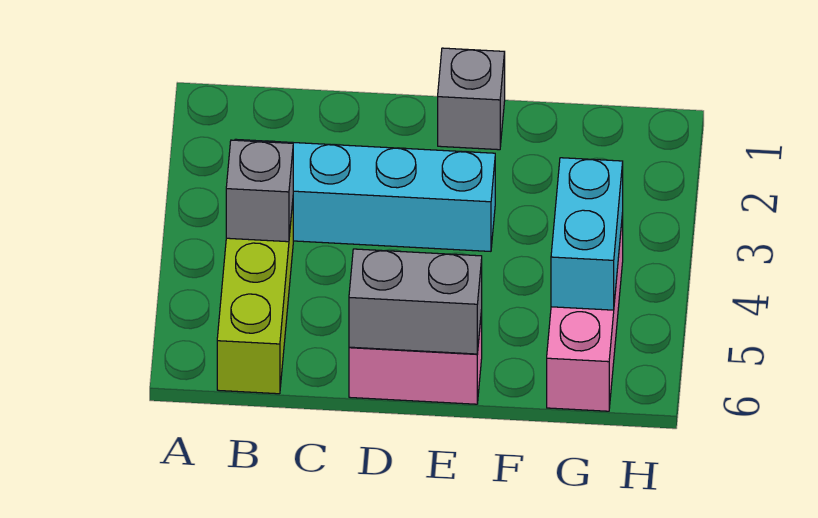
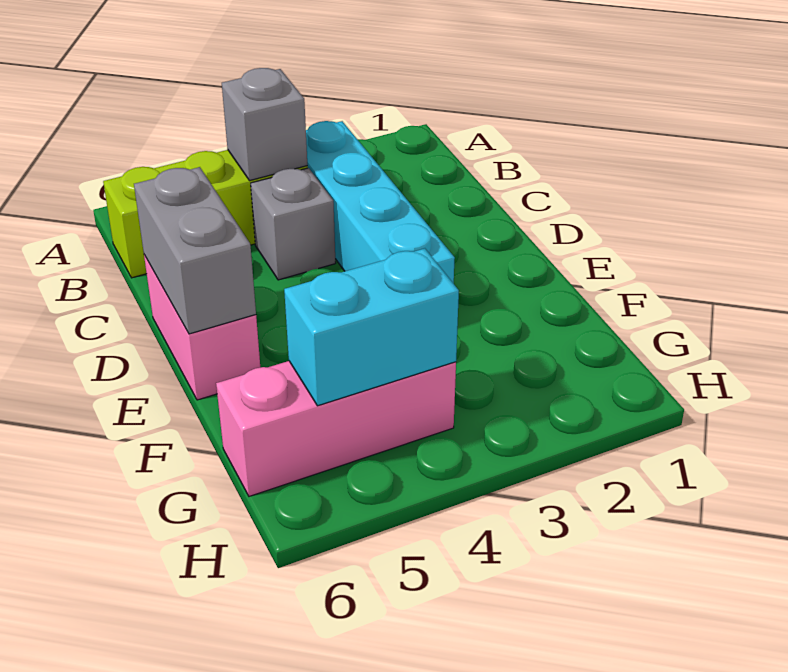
grey 1x1 brick [438,48,505,150] -> grey 1x1 brick moved to [251,168,336,280]

